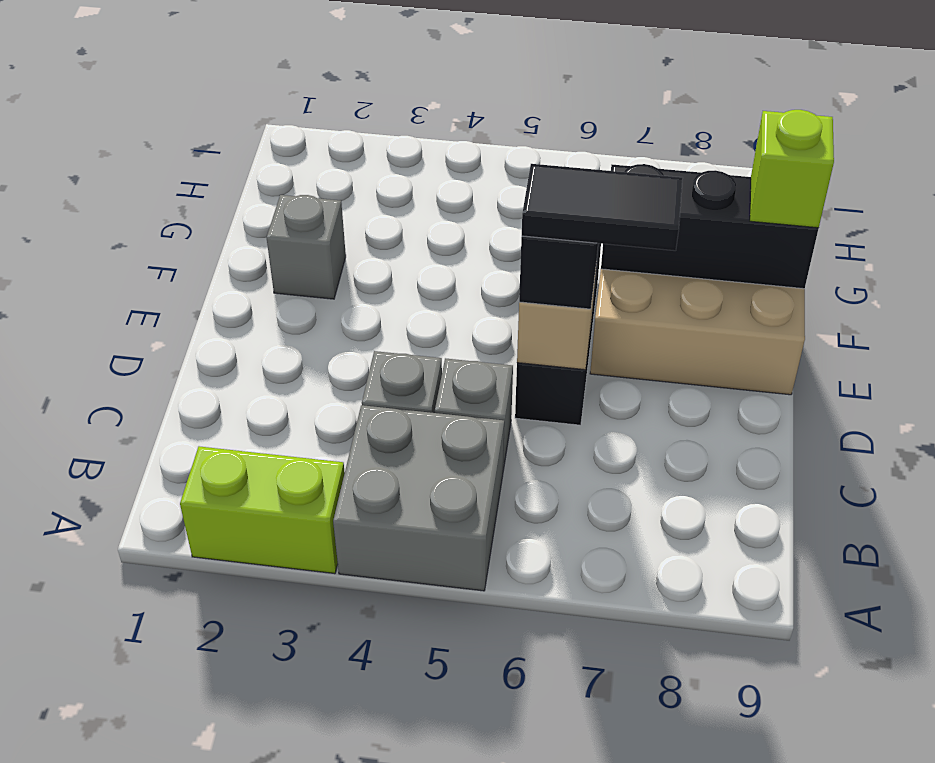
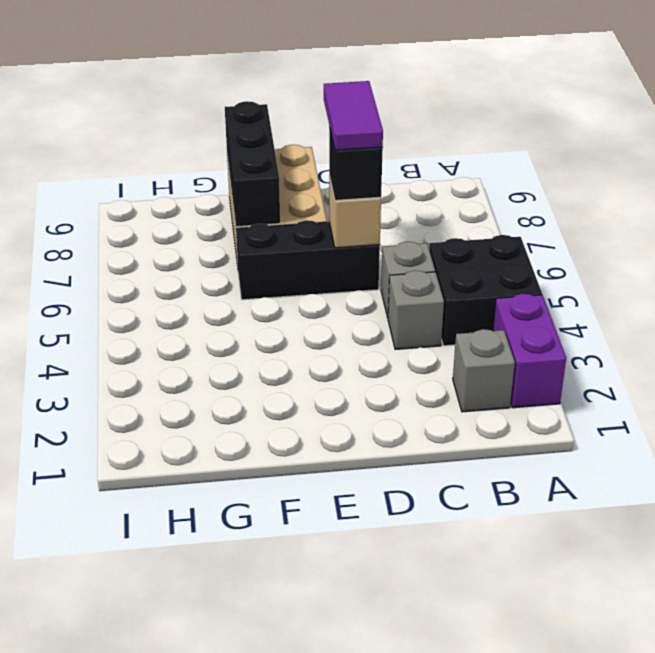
lime 1x2 brick [180,446,345,574] -> purple 1x2 brick [493,294,566,408]
grey 2x2 brick [333,405,504,591] -> black 2x2 brick [429,235,542,346]
black 1x2 tile [522,164,683,251] -> purple 1x2 tile [324,81,383,150]
grey 1x1 brick [266,195,346,299] -> grey 1x1 brick moved to [453,329,515,412]
lime 1x1 brick [750,110,834,228] -> none

